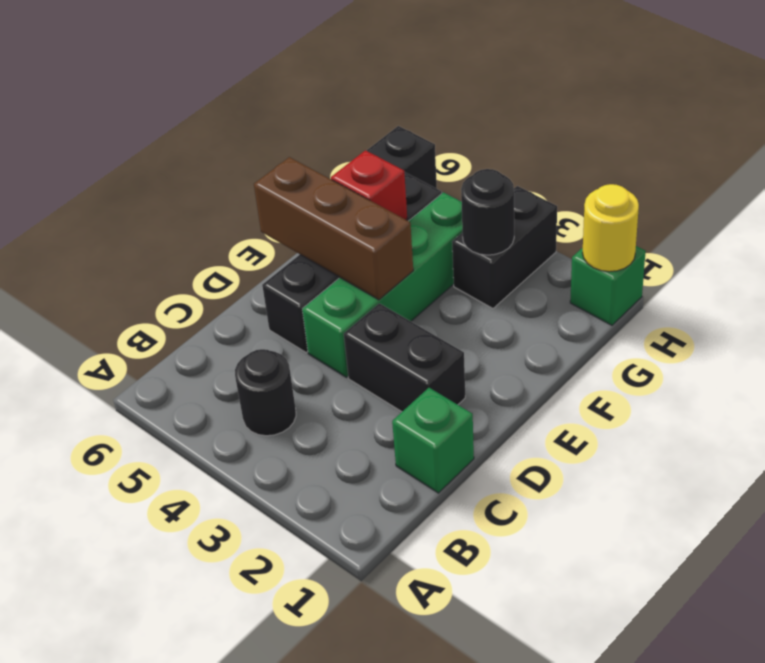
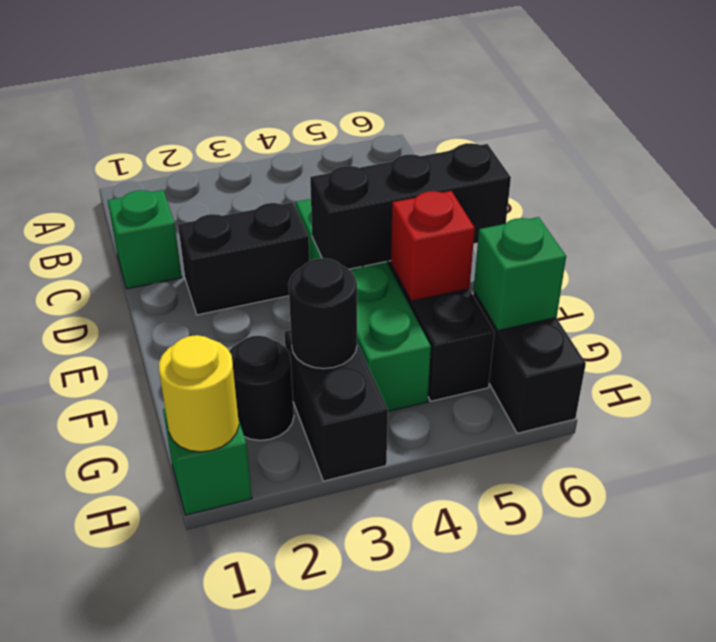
black 1x1 round brick [235,349,296,436] -> black 1x1 round brick moved to [229,336,294,440]
brown 1x3 brick [254,157,413,300] -> black 1x3 brick [310,143,511,269]
none -> green 1x1 brick [474,217,566,331]

